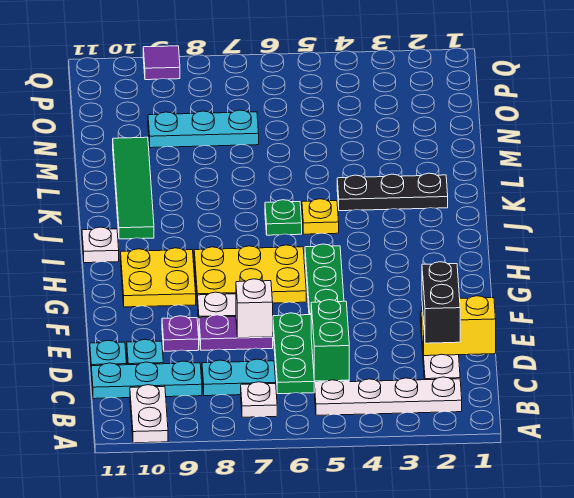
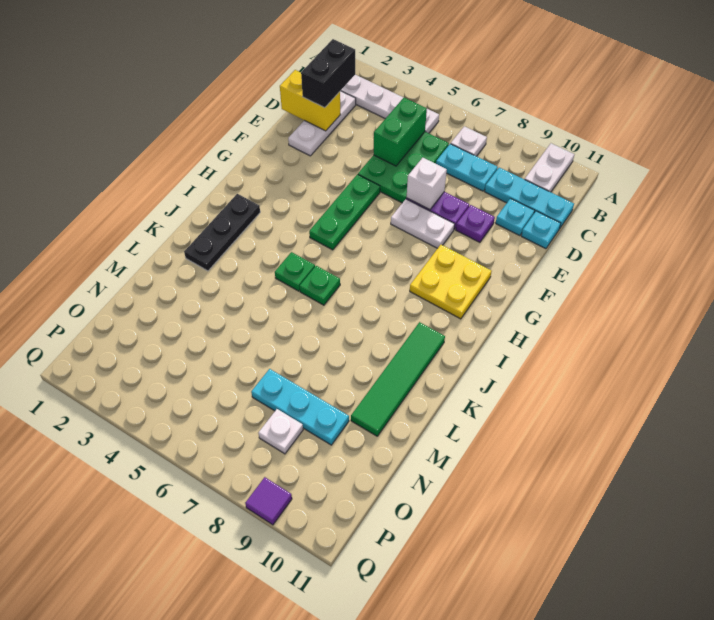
yellow 2x3 plate [194,245,306,303] -> none
white 1x1 plate [82,227,119,263] -> white 1x1 plate moved to [258,409,303,454]
yellow 1x1 plate [302,199,339,234] -> green 1x1 plate [275,252,315,291]
black 1x3 plate [337,173,448,211] -> black 1x3 plate turned to [184,194,260,271]

